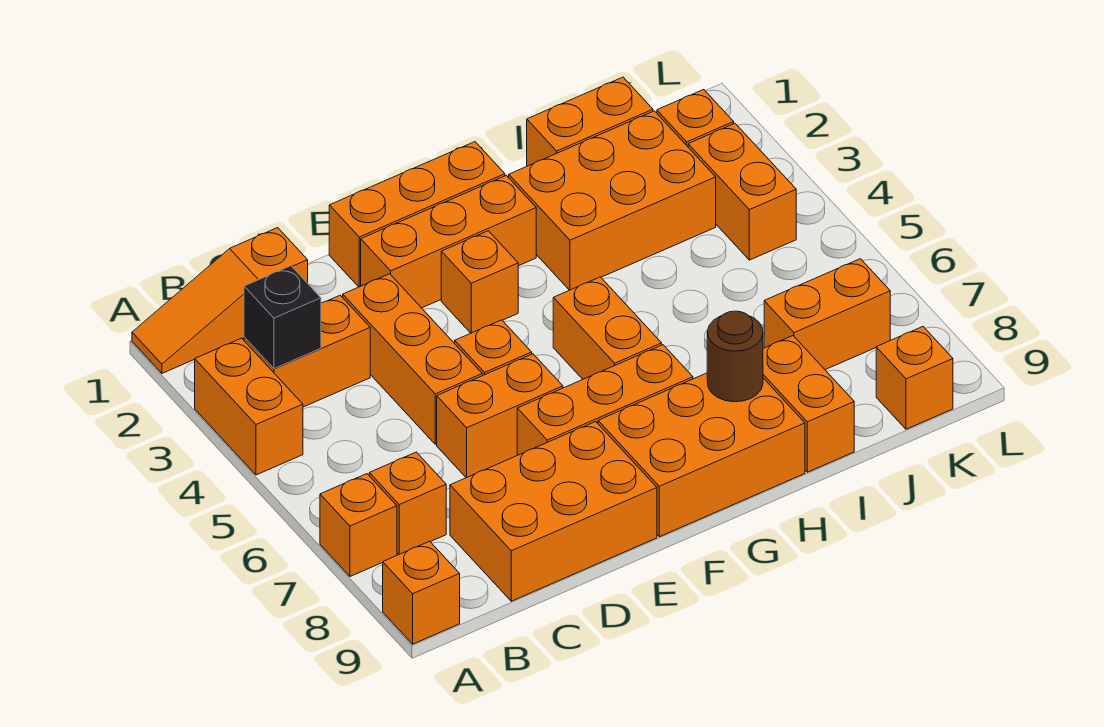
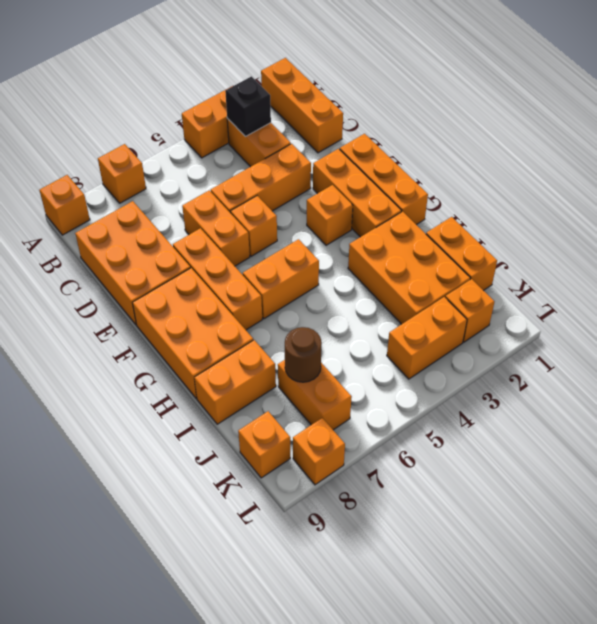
orange 1x3 slope [132,228,308,373] -> orange 1x3 brick [261,58,343,153]
orange 1x1 brick [369,452,446,554] -> orange 1x1 brick moved to [293,418,345,485]
brown 1x1 round brick [707,311,763,402] -> brown 1x1 round brick moved to [285,327,322,382]

